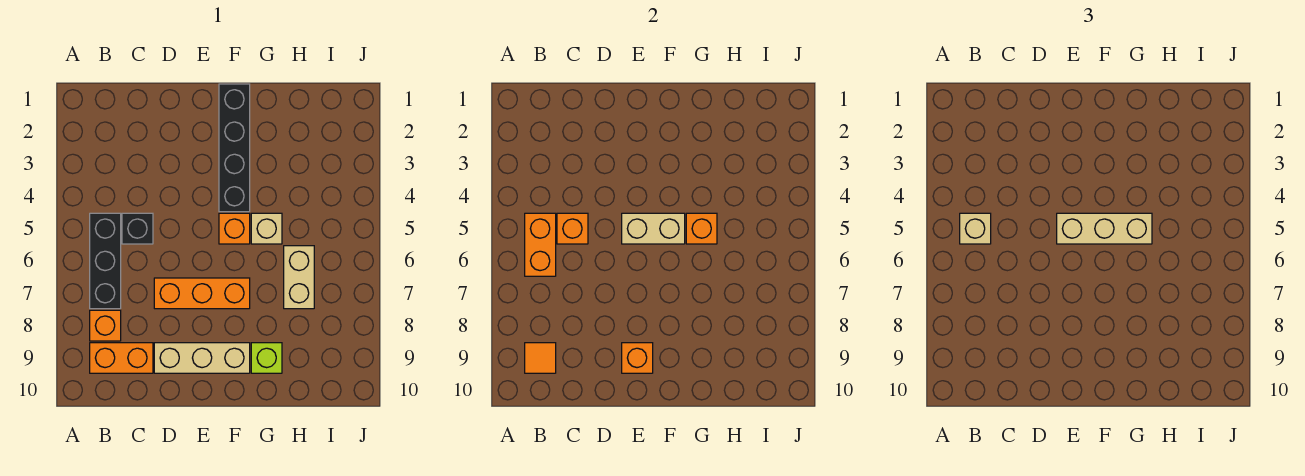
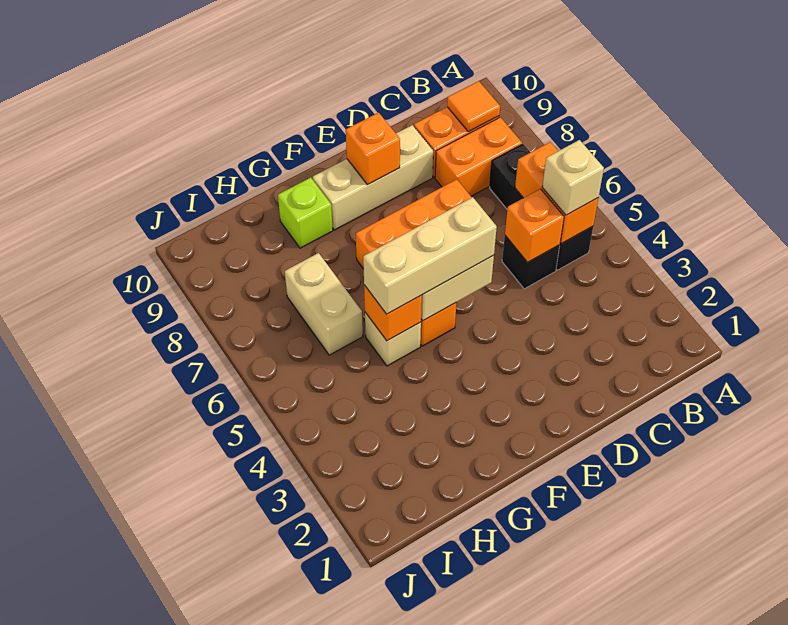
orange 1x1 brick [90,310,121,341] -> orange 1x2 brick [435,117,522,196]
black 1x4 brick [219,84,250,212] -> none

